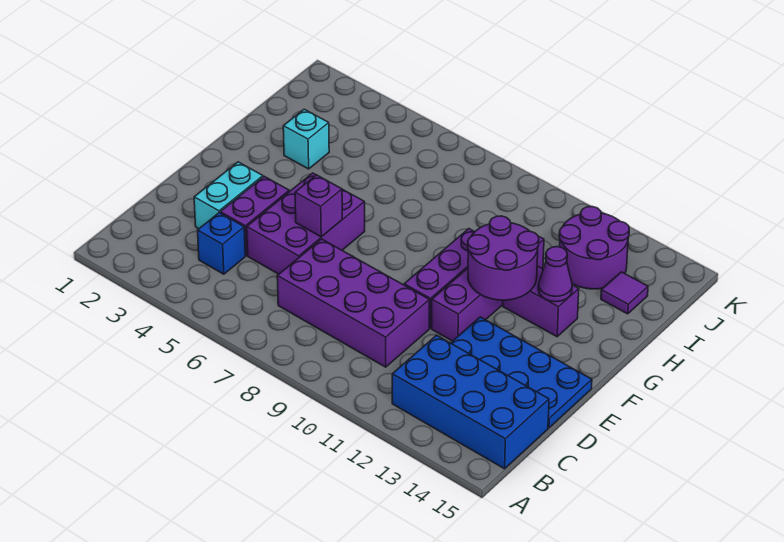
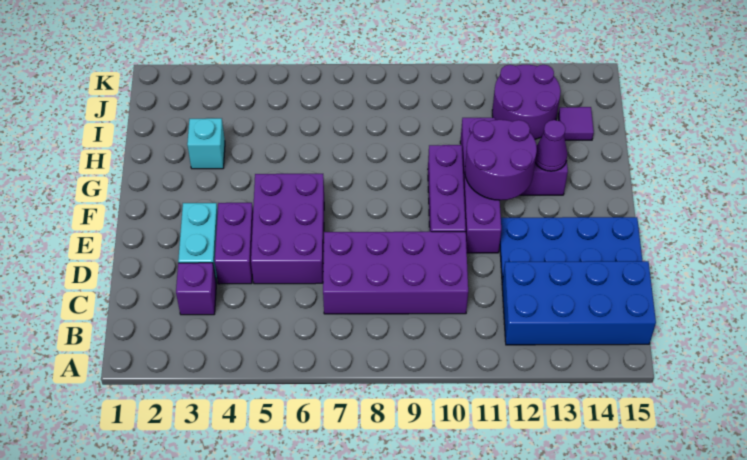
blue 1x1 brick [198,213,245,274] -> none
purple 1x1 brick [295,175,342,237] -> purple 1x1 brick moved to [176,263,216,315]

